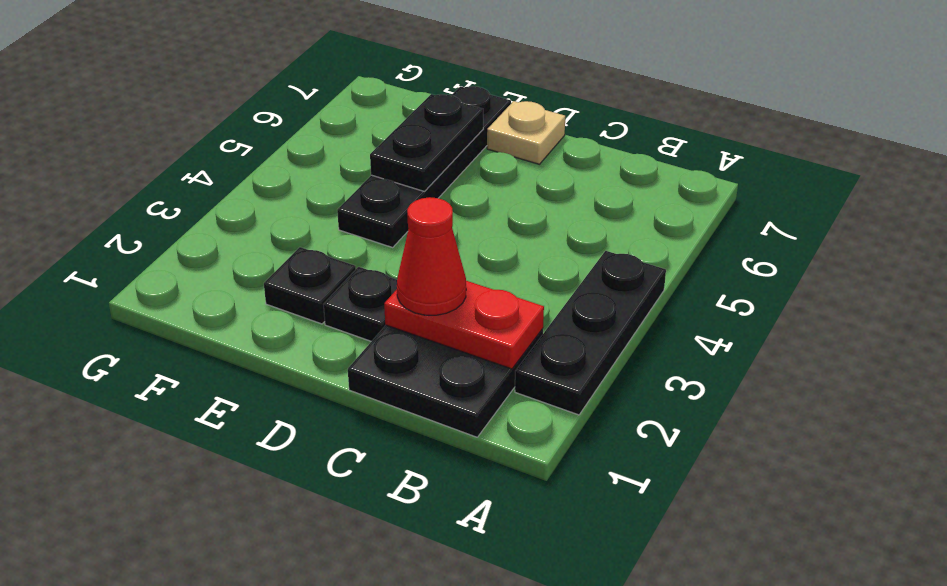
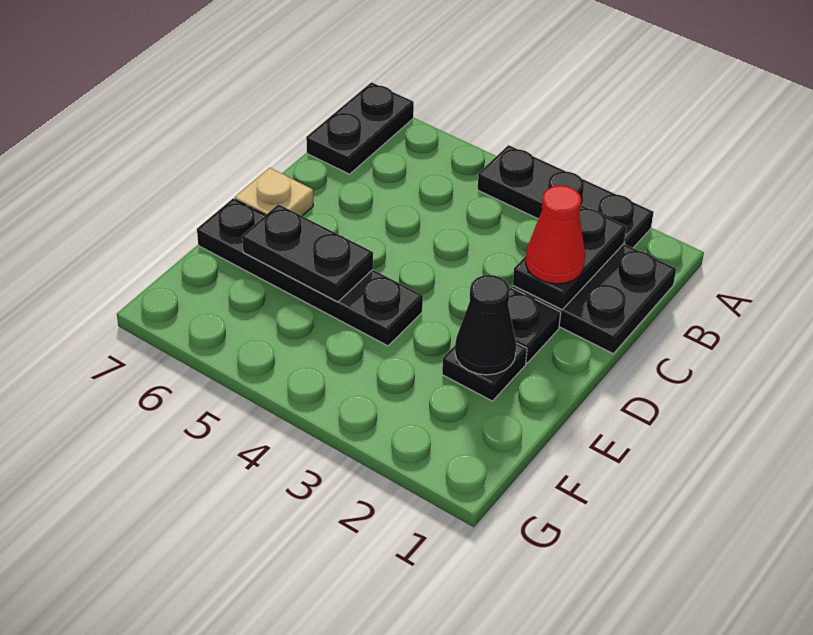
none -> black 1x2 plate [306,82,414,174]
red 1x2 plate [384,281,544,369] -> black 1x2 plate [513,205,626,310]
none -> black 1x1 cone [455,275,516,375]

